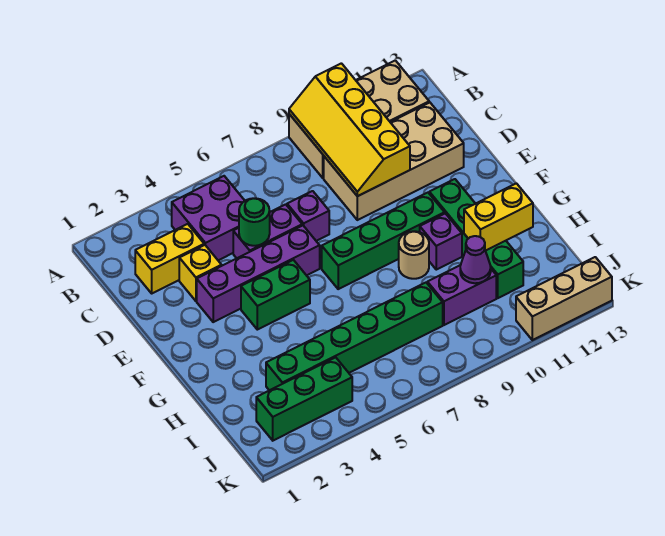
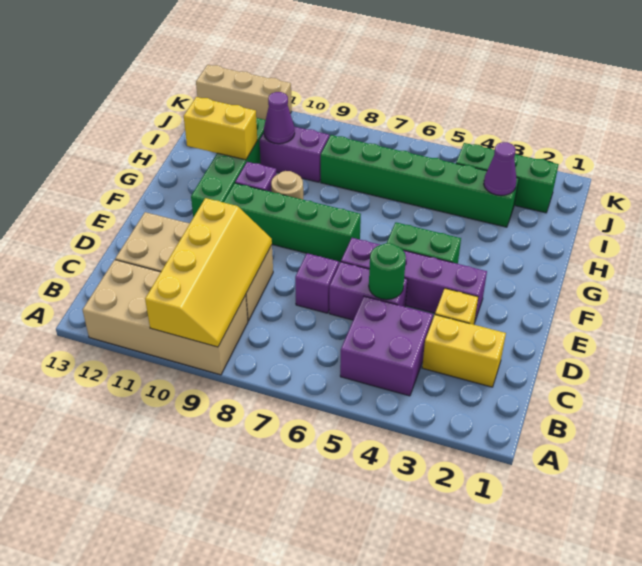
none -> purple 1x1 cone [484,142,517,196]

